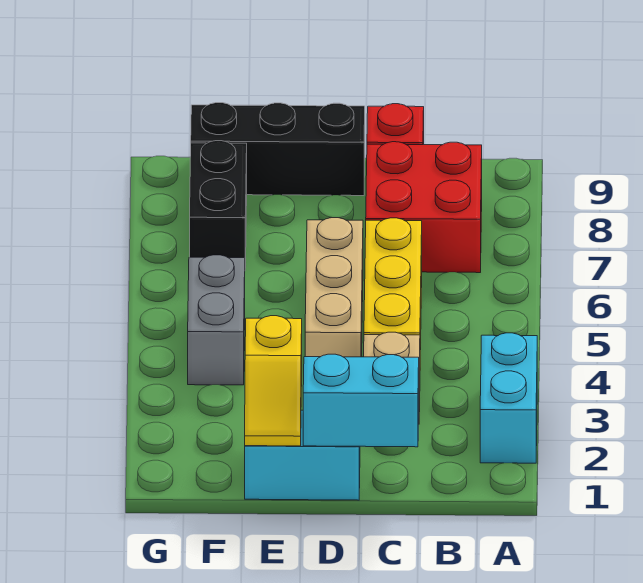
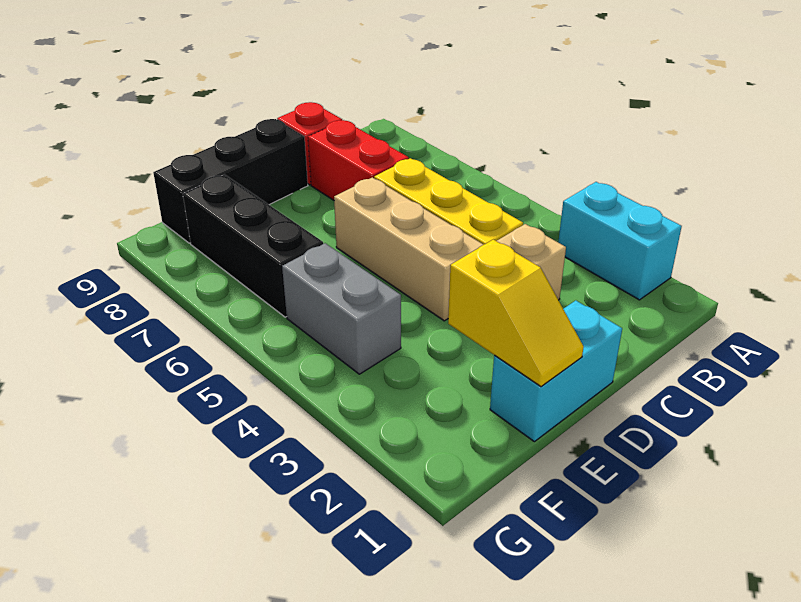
red 2x2 brick [366,142,482,273] -> red 1x2 brick [308,120,409,200]
cyan 1x2 brick [303,354,419,447] -> none
black 1x2 brick [190,141,247,268] -> black 1x3 brick [183,175,323,317]

